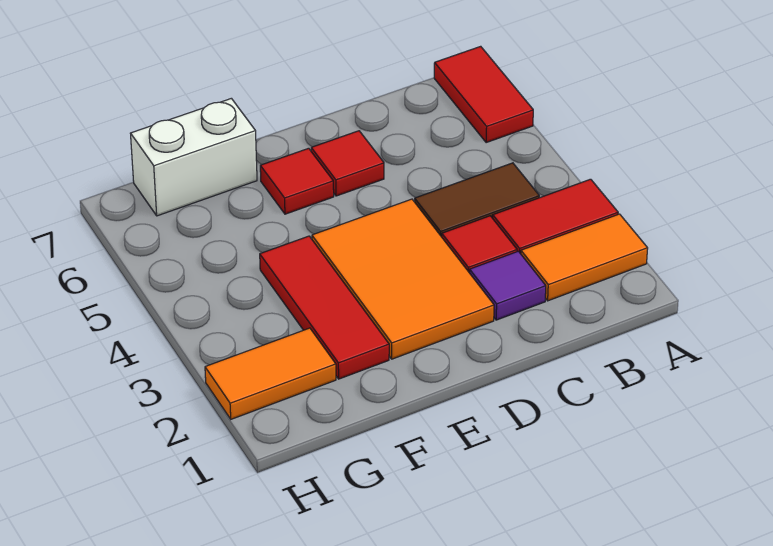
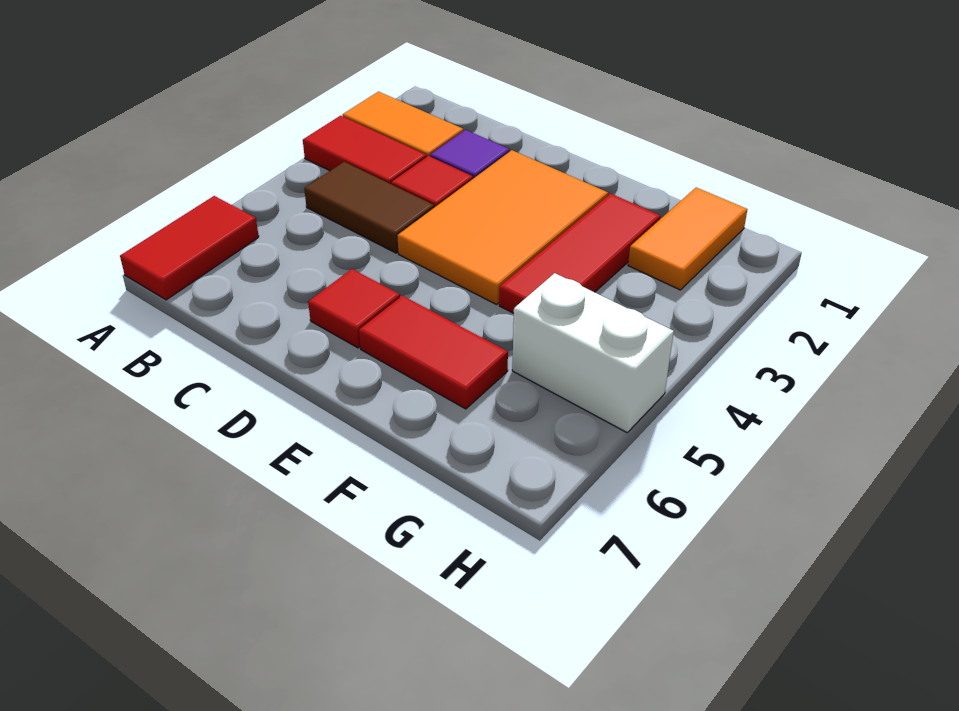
red 1x1 tile [260,148,334,214] -> red 1x2 tile [359,296,508,409]
white 1x2 brick [131,98,257,216] -> white 1x2 brick moved to [512,273,674,432]
orange 1x2 tile [205,328,336,419] -> orange 1x2 tile turned to [628,187,747,290]

